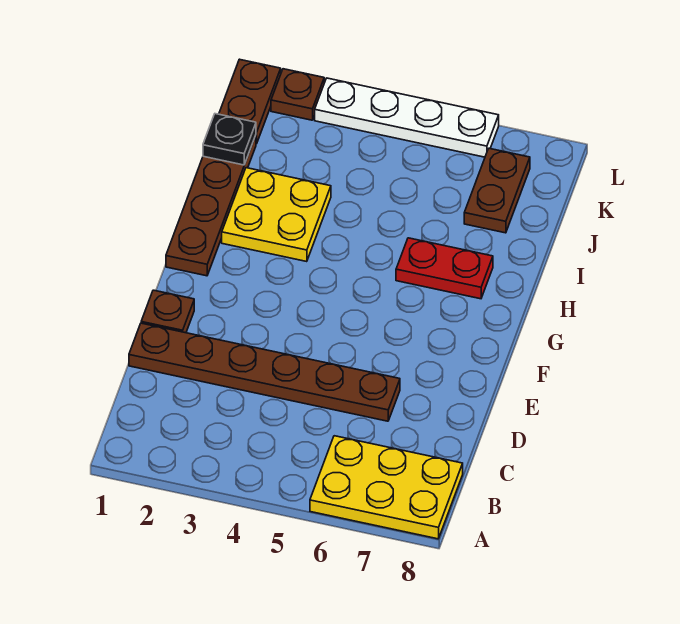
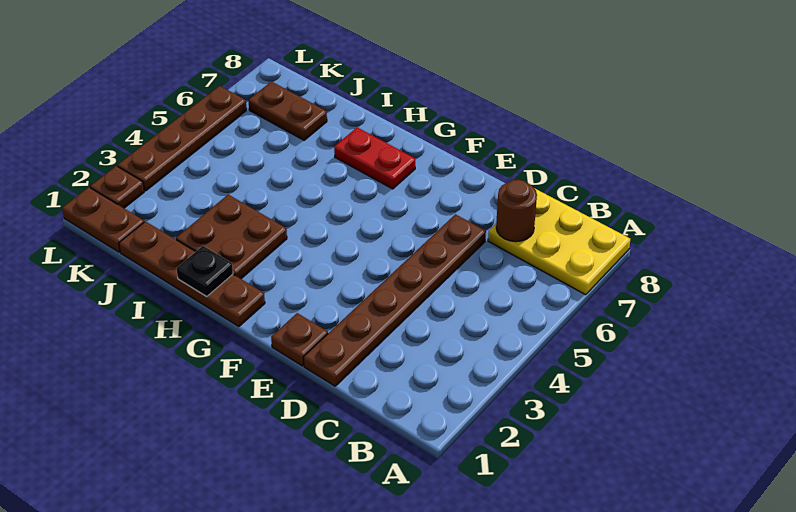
yellow 2x3 plate [310,436,463,539] -> yellow 2x3 plate turned to [488,189,630,295]
none -> brown 1x1 round brick [496,180,537,242]
yellow 2x2 plate [222,168,331,262] -> brown 2x2 plate [176,195,287,279]
red 1x2 plate [396,238,493,299] -> red 1x2 plate turned to [334,127,415,189]
black 1x1 plate [203,114,256,165] -> black 1x1 plate moved to [176,246,233,297]
white 1x4 plate [315,78,499,157] -> brown 1x4 plate [118,86,247,191]

